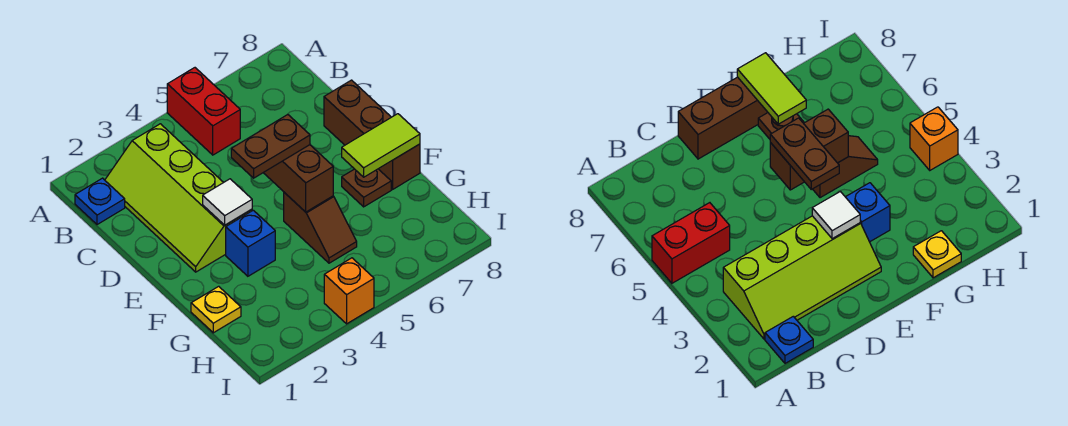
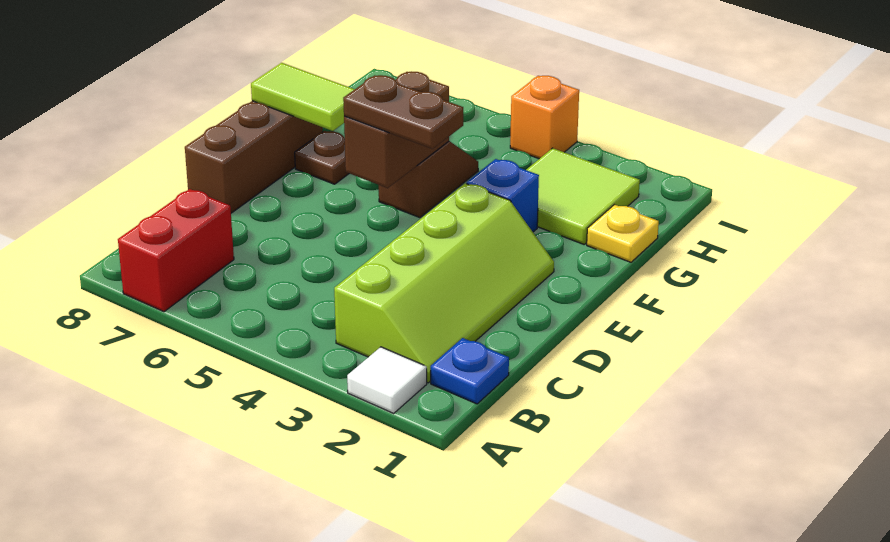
red 1x2 brick [167,68,240,155] -> red 1x2 brick moved to [118,189,234,312]
white 1x1 tile [203,179,252,225] -> white 1x1 tile moved to [347,347,427,413]
none -> lime 2x2 tile [526,148,640,244]

